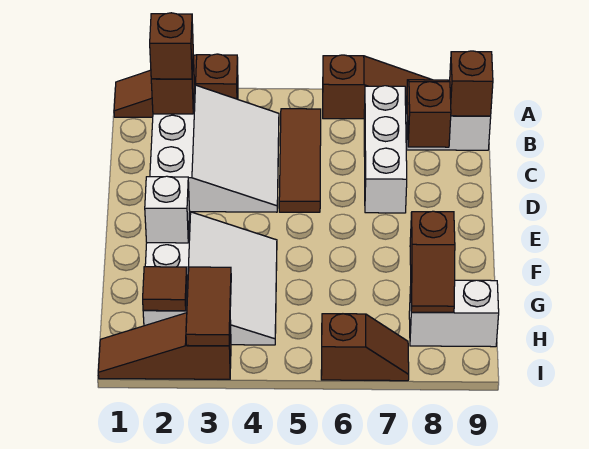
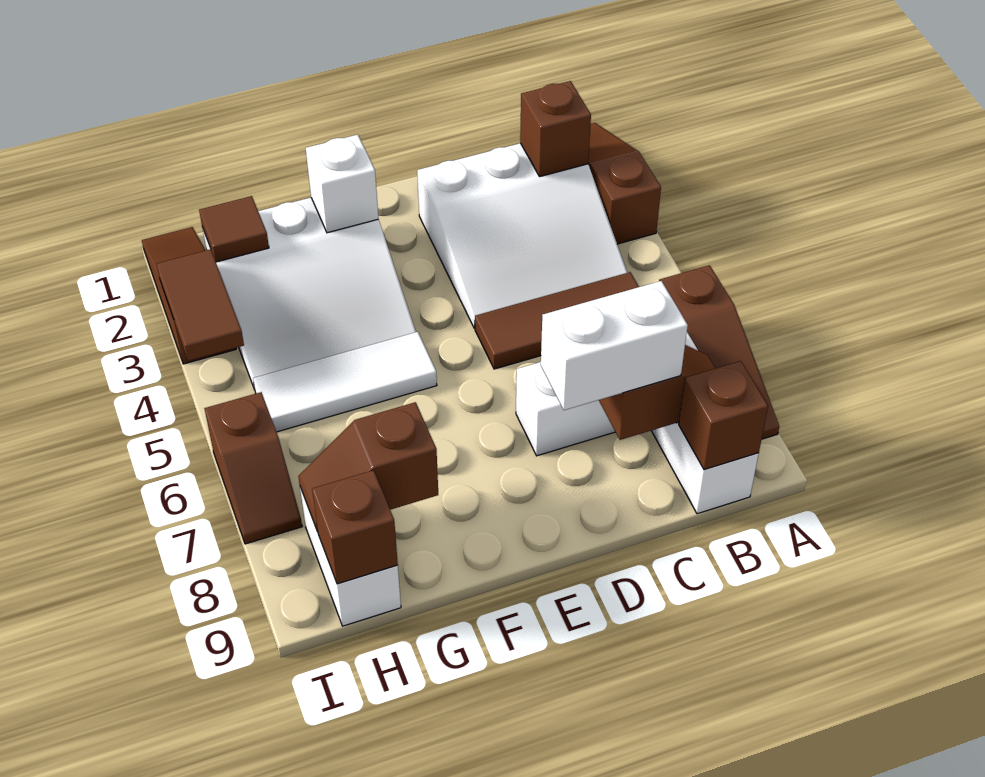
brown 1x1 brick [150,13,193,79] -> brown 1x1 brick moved to [312,470,398,584]
none -> white 1x2 brick [541,281,688,410]
none -> white 1x3 tile [253,332,437,432]
brown 1x2 tile [186,267,231,346] -> brown 1x2 tile turned to [157,249,244,361]

